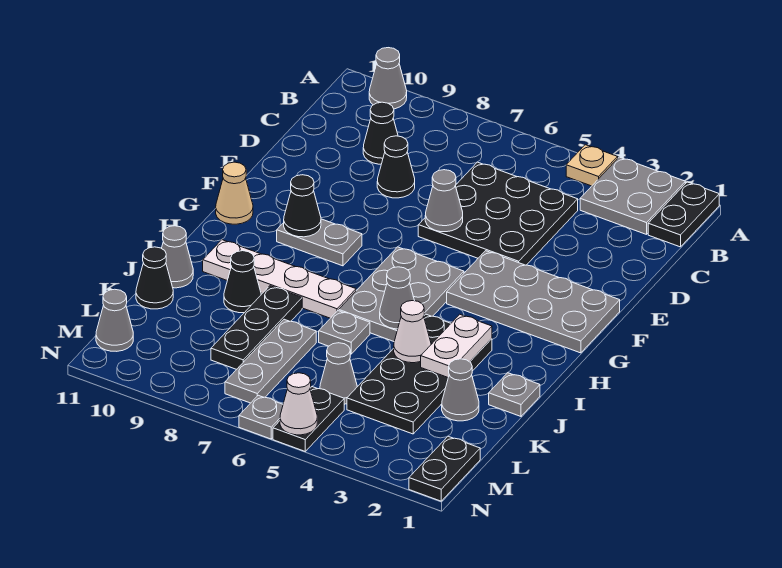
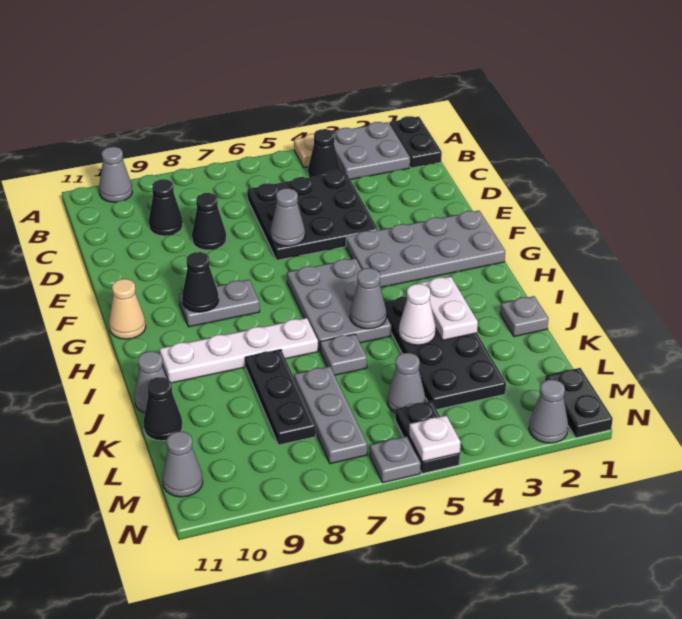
black 1x1 cone [224,251,261,313] -> black 1x1 cone moved to [308,129,341,177]
grey 1x1 cone [442,359,479,421] -> grey 1x1 cone moved to [529,380,568,443]
white 1x1 cone [280,373,317,435] -> white 1x1 plate [409,415,461,462]

